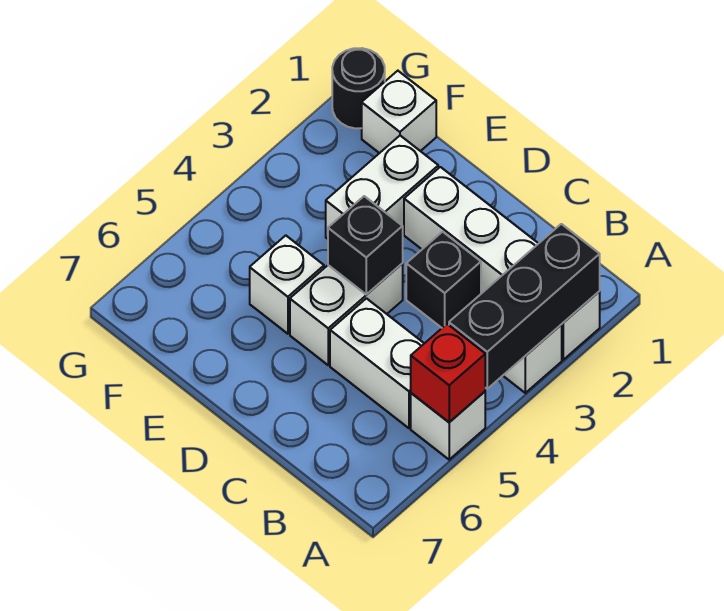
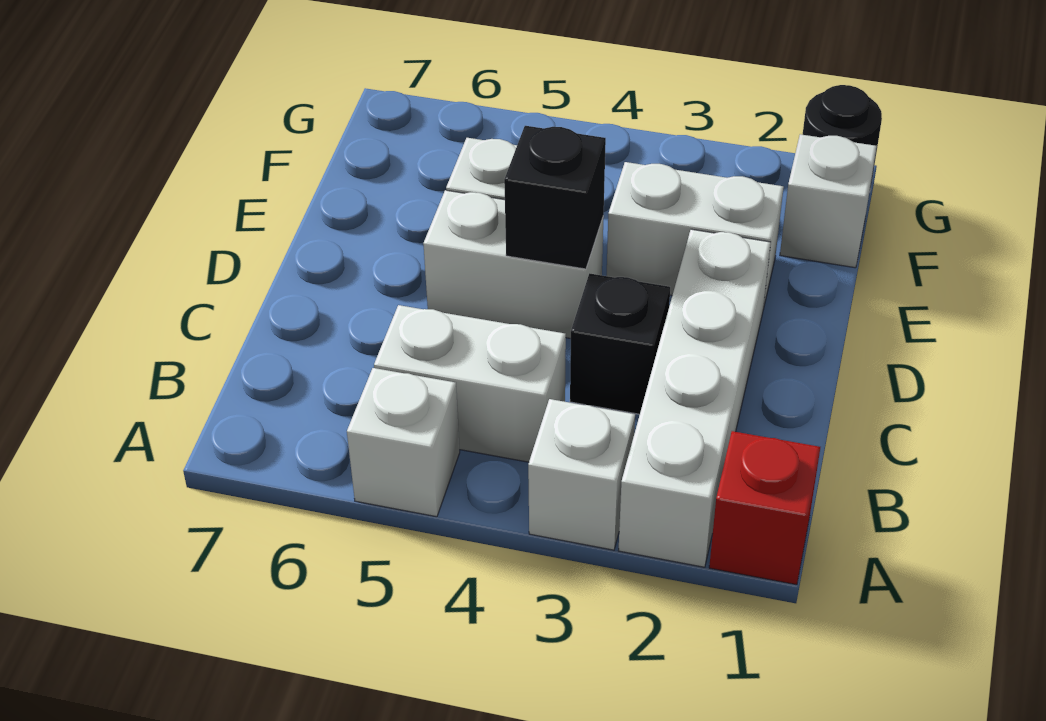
black 1x3 brick [449,224,600,389] -> none
red 1x1 brick [411,324,485,422] -> red 1x1 brick moved to [709,431,820,585]
white 1x2 brick [330,298,424,428] -> white 1x2 brick turned to [374,305,566,462]

